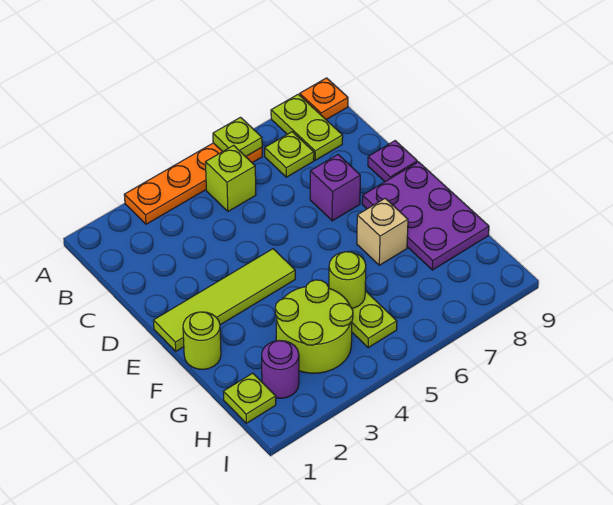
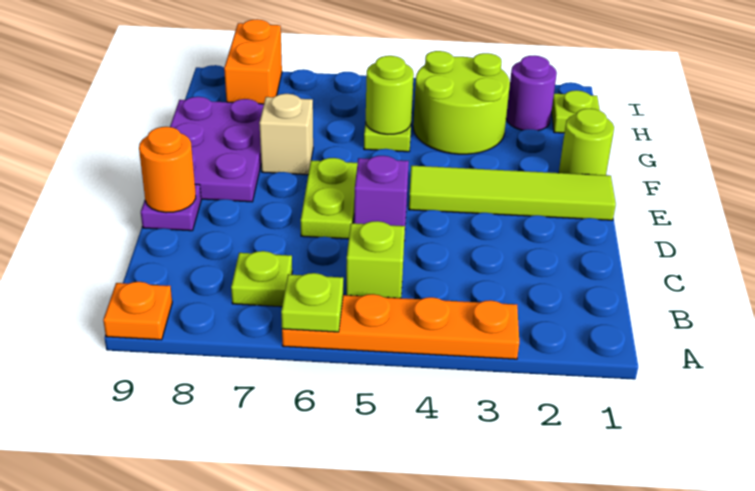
lime 1x2 plate [271,94,343,160] -> lime 1x2 plate moved to [301,158,358,239]
purple 1x1 brick [310,155,360,221] -> purple 1x1 brick moved to [354,156,409,240]
none -> orange 1x1 round brick [139,127,196,213]
none -> orange 1x2 brick [224,19,282,104]

